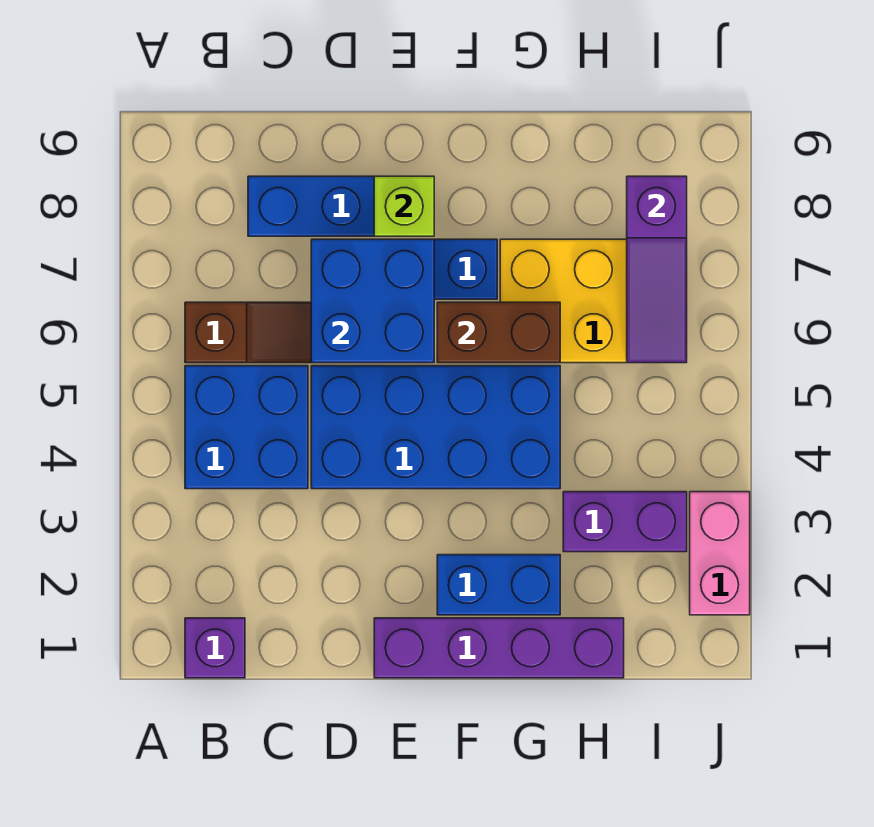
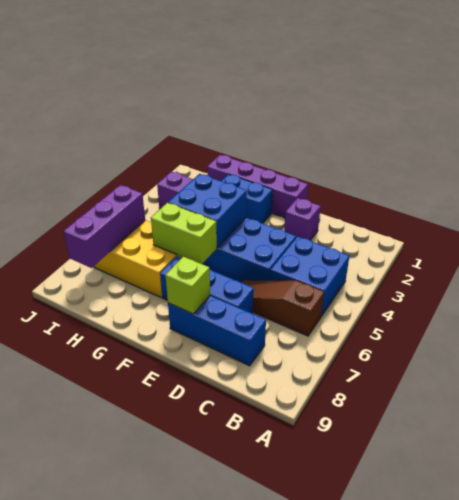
purple 1x1 brick [185,618,245,678] -> purple 1x1 brick moved to [284,198,321,240]
blue 2x2 brick [311,239,434,363] -> blue 2x2 brick moved to [168,174,247,248]
brown 1x2 brick [437,302,560,363] -> lime 1x2 brick [151,203,217,264]
purple 1x3 slope [627,176,687,363] -> purple 1x3 brick [64,185,145,268]
pink 1x2 brick [690,492,750,615] -> none

